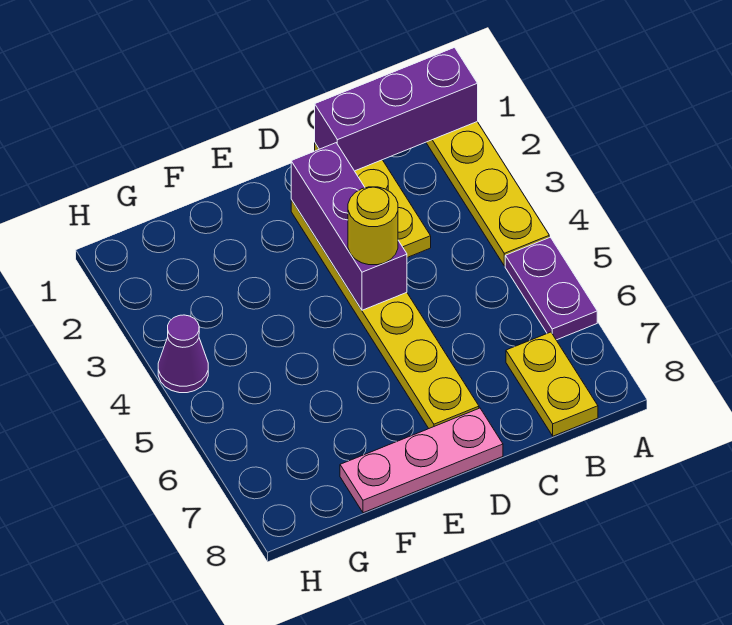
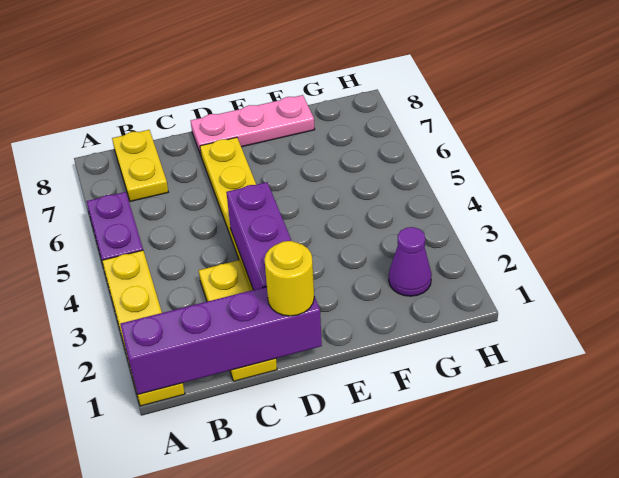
purple 1x3 brick [315,47,478,171] -> purple 1x4 brick [120,287,322,394]
yellow 1x1 round brick [348,187,398,265] -> yellow 1x1 round brick moved to [264,241,314,316]
purple 1x1 cone [158,315,208,393] -> purple 1x1 cone moved to [389,227,432,296]

